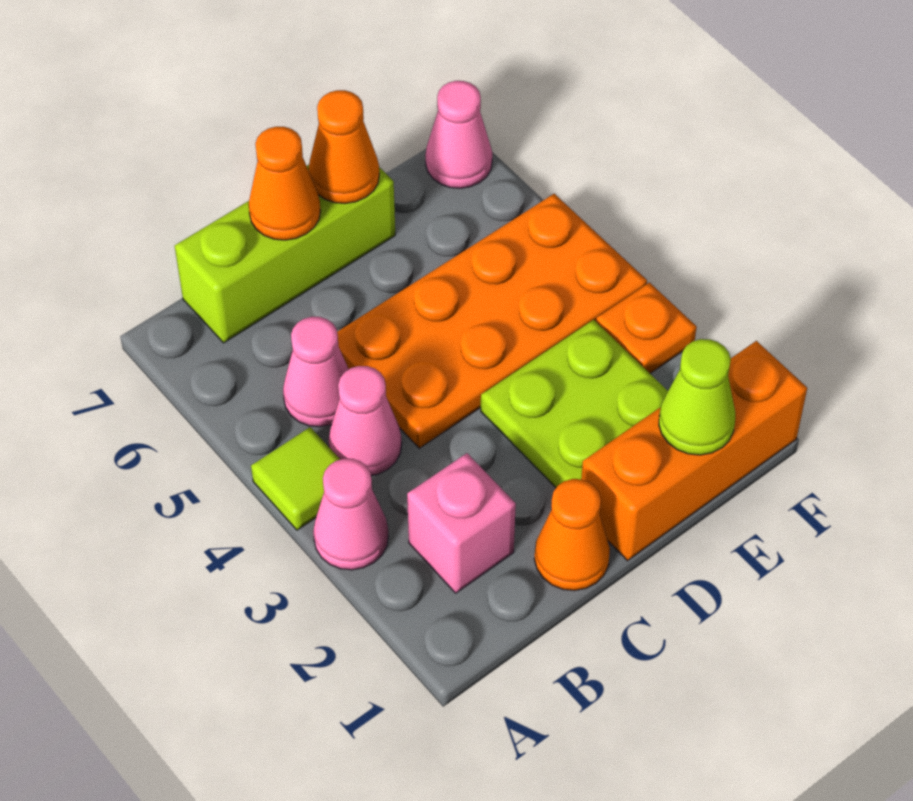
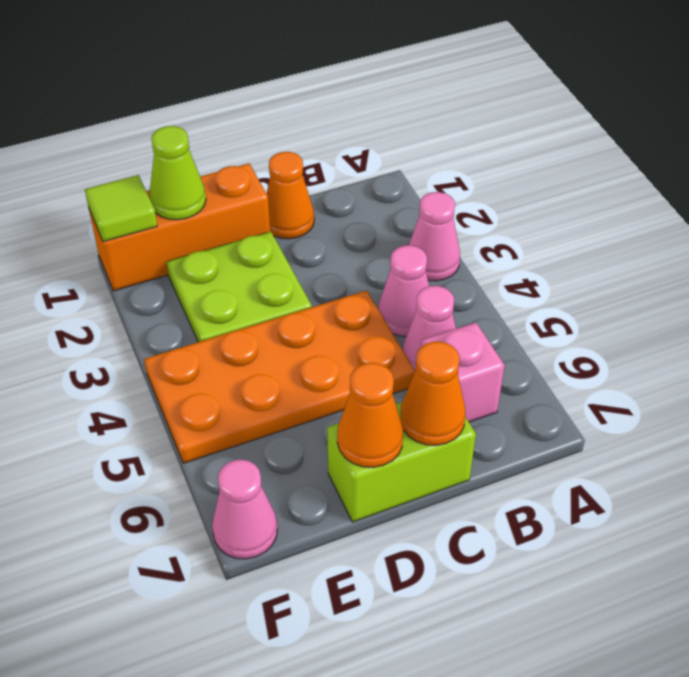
lime 1x1 tile [251,427,340,530] -> lime 1x1 tile moved to [85,175,157,242]
pink 1x1 brick [407,453,516,593] -> pink 1x1 brick moved to [421,323,505,422]
lime 1x3 brick [175,165,395,343] -> lime 1x2 brick [327,402,476,522]
orange 1x1 plate [596,283,697,373] -> none

